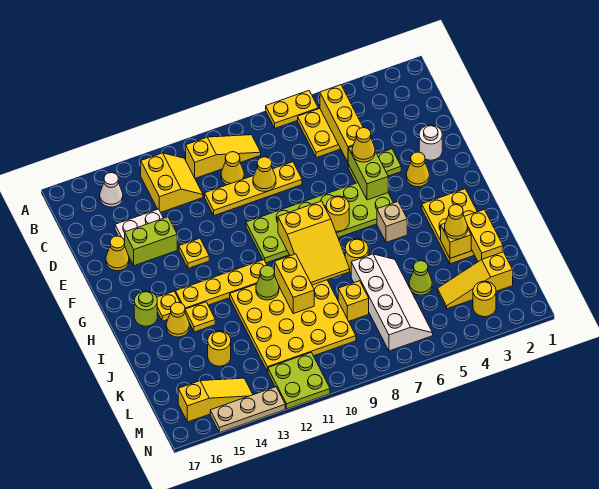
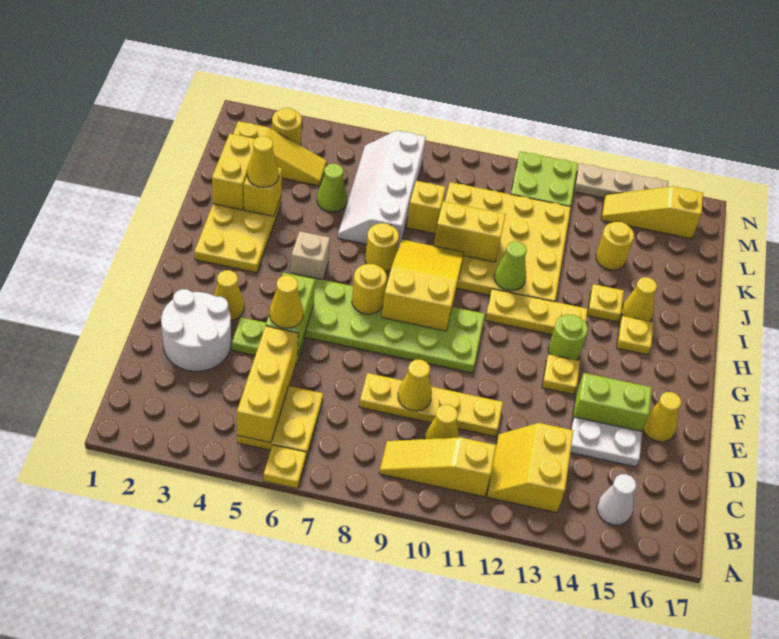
yellow 1x2 plate [266,91,318,128] -> yellow 1x1 plate [263,445,306,489]
white 1x1 round brick [419,125,442,160] -> white 2x2 round brick [161,289,231,371]
yellow 1x4 plate [176,260,267,309] -> yellow 1x3 plate [485,289,588,335]
lime 1x1 round brick [134,291,157,326] -> lime 1x1 round brick moved to [548,314,588,360]
yellow 1x2 brick [275,254,314,314] -> yellow 1x2 brick turned to [434,201,506,262]

